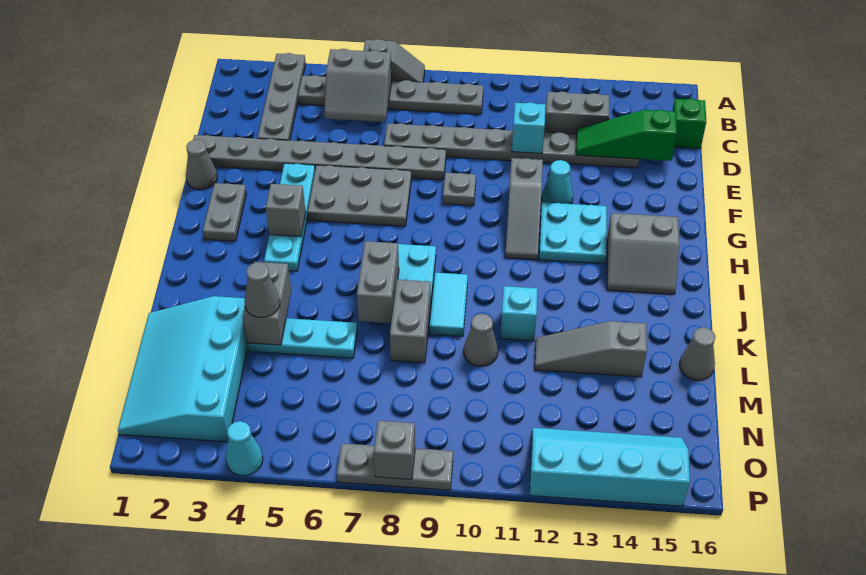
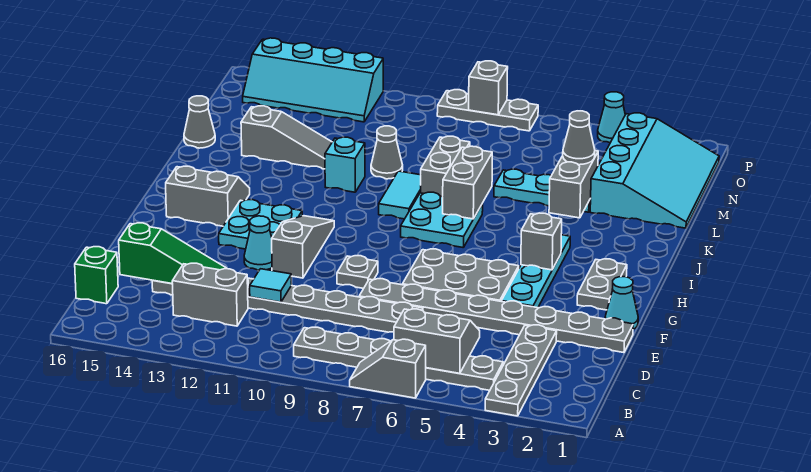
cyan 1x1 brick [512,102,546,153] -> cyan 1x1 tile [250,269,292,302]
grey 1x1 cone [186,139,217,190] -> cyan 1x1 cone [605,277,638,329]

